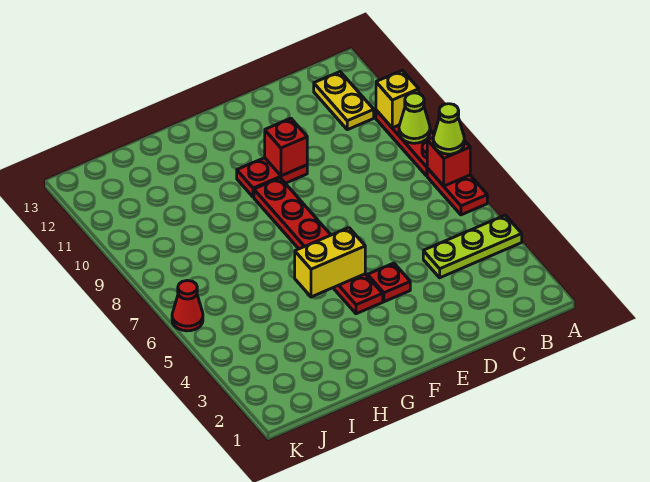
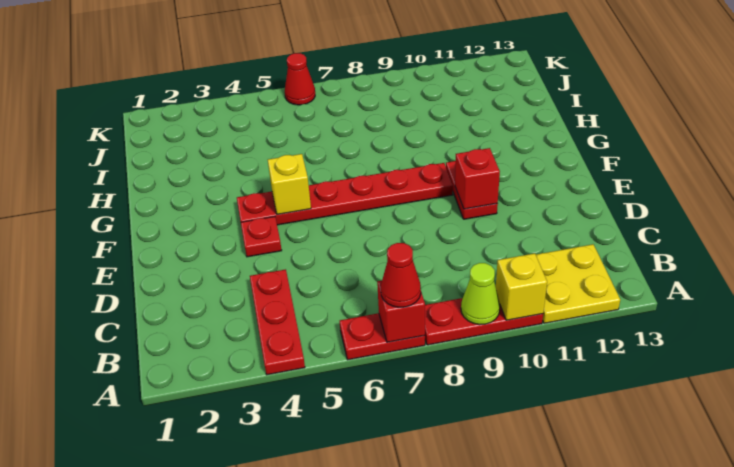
lime 1x3 plate [423,215,522,278] -> red 1x3 plate [250,269,305,375]
lime 1x1 cone [433,104,464,154] -> red 1x1 cone [381,243,421,307]
yellow 1x2 plate [314,72,374,130] -> yellow 2x2 plate [536,244,620,323]
yellow 1x2 brick [295,228,365,297] -> yellow 1x1 brick [268,154,311,215]

